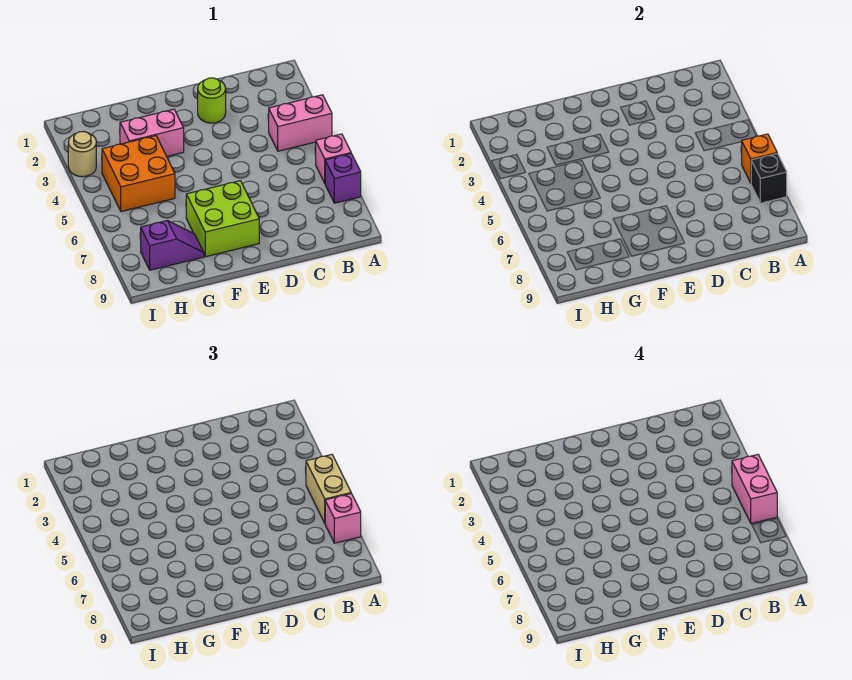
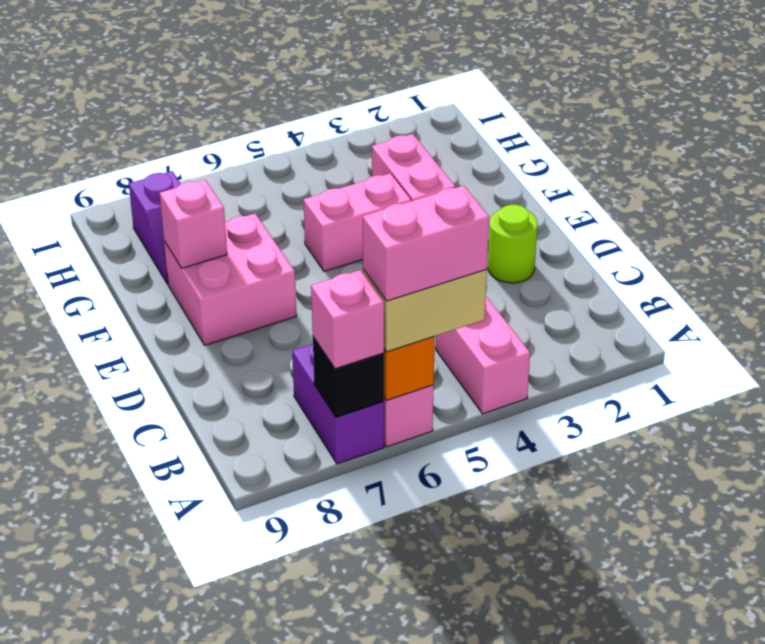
purple 1x1 brick [325,154,361,203] -> purple 1x2 brick [292,344,384,464]
lime 2x2 brick [186,181,259,257] -> pink 2x2 brick [164,214,296,345]
none -> pink 1x2 brick [303,173,411,271]
none -> pink 1x1 brick [160,180,227,268]
orange 2x2 brick [102,136,175,212] -> none
tan 1x1 round brick [68,132,96,177] -> none

